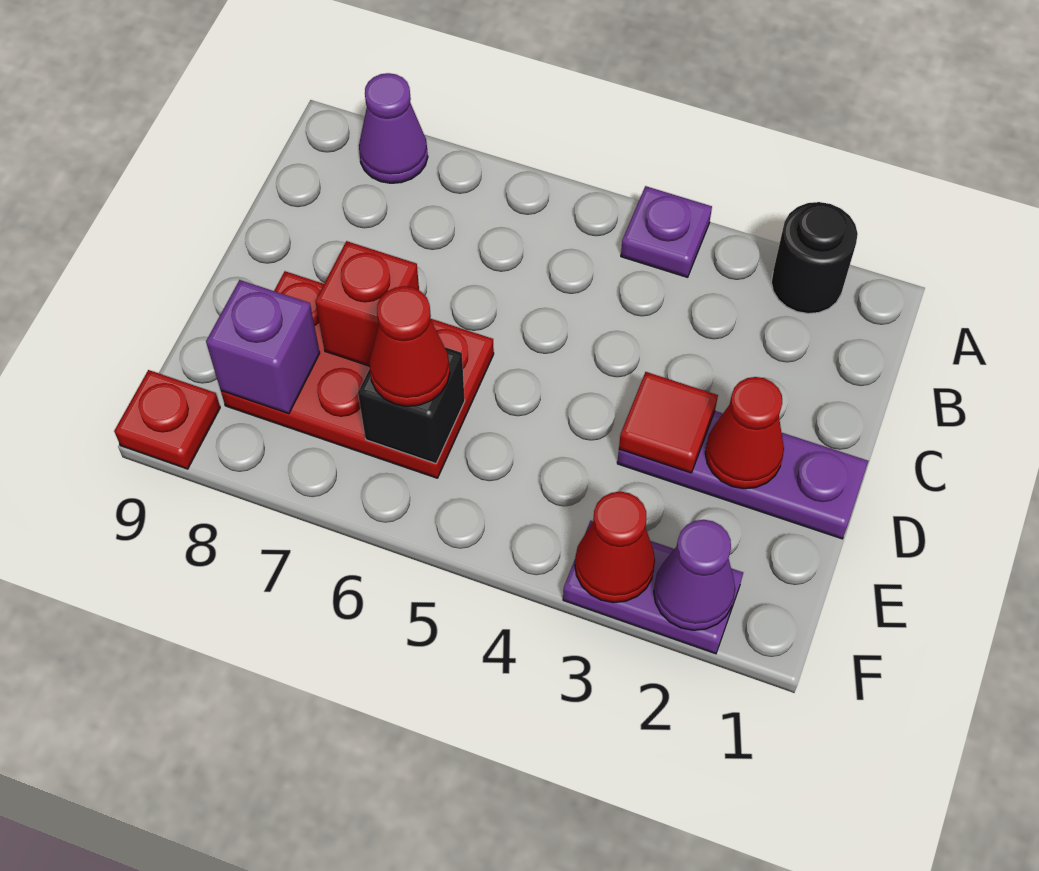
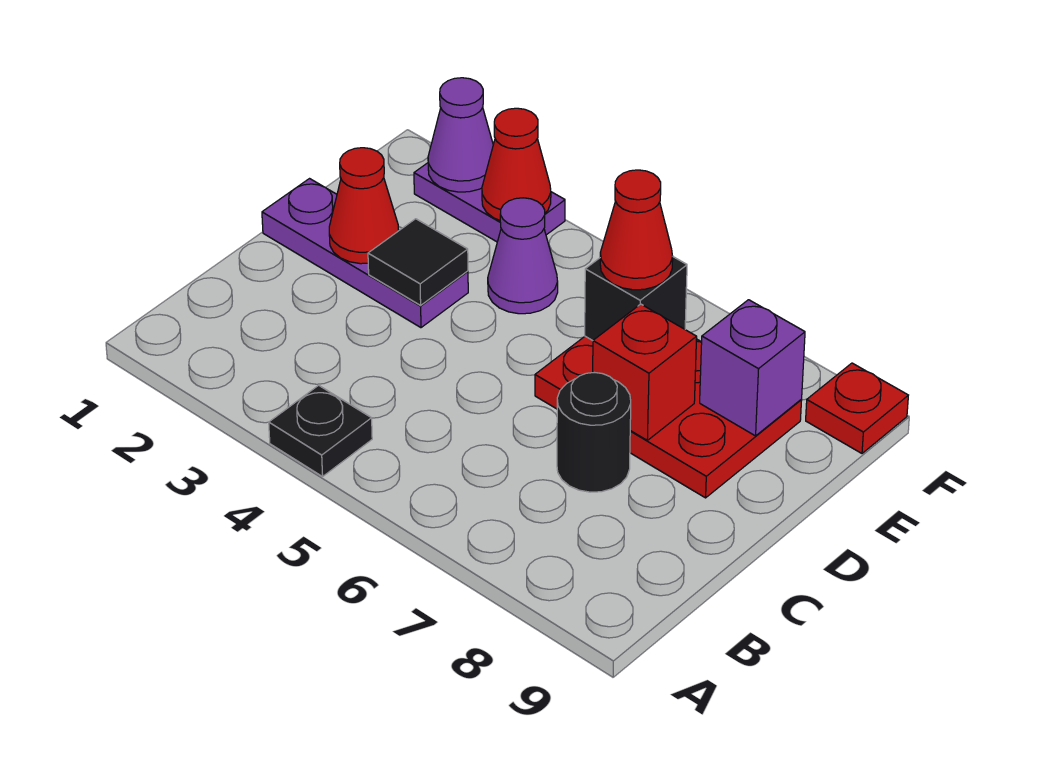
black 1x1 round brick [771,202,858,314] -> black 1x1 round brick moved to [557,373,631,492]
purple 1x1 plate [621,186,712,277] -> black 1x1 plate [269,385,372,477]
purple 1x1 cone [359,73,428,183] -> purple 1x1 cone moved to [488,198,558,314]
red 1x1 tile [619,372,718,473] -> black 1x1 tile [368,219,468,305]

